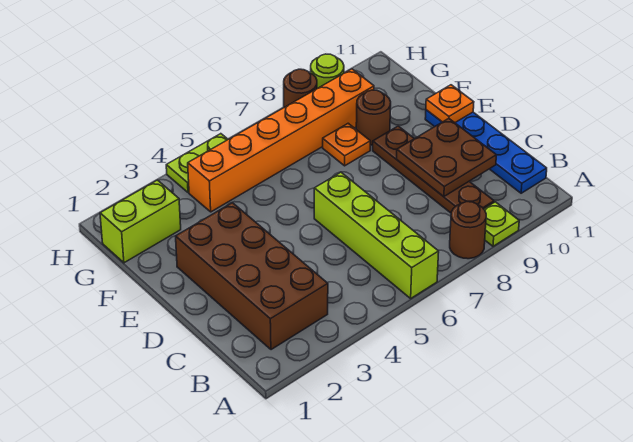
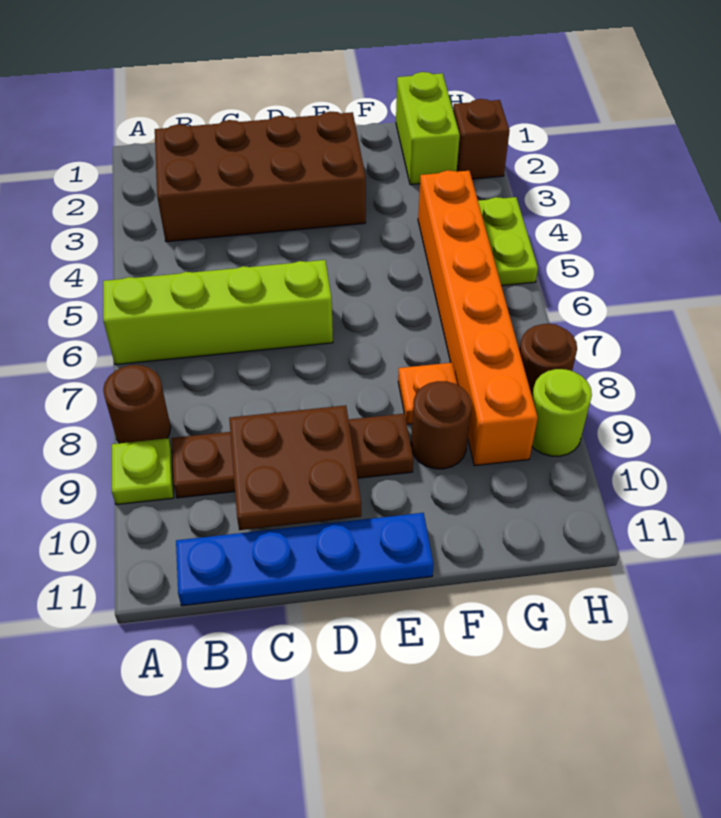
orange 1x1 plate [426,85,474,123] -> none
none -> brown 1x1 brick [453,99,510,179]

